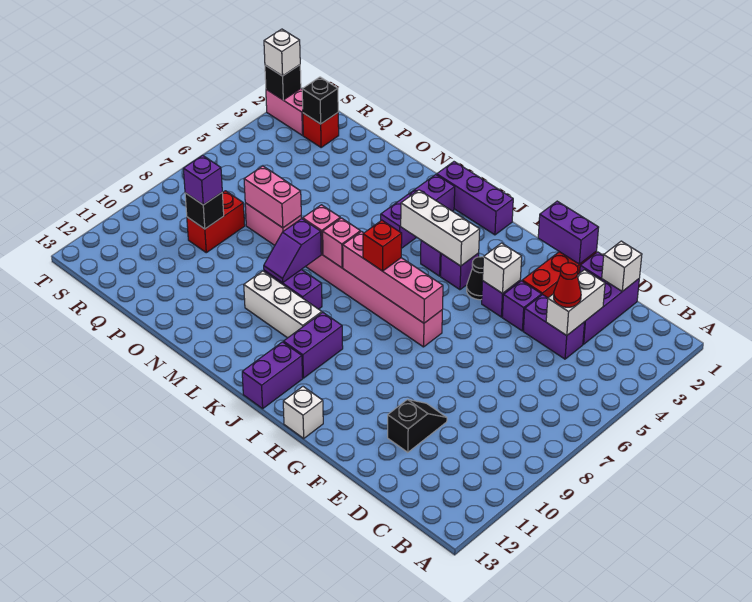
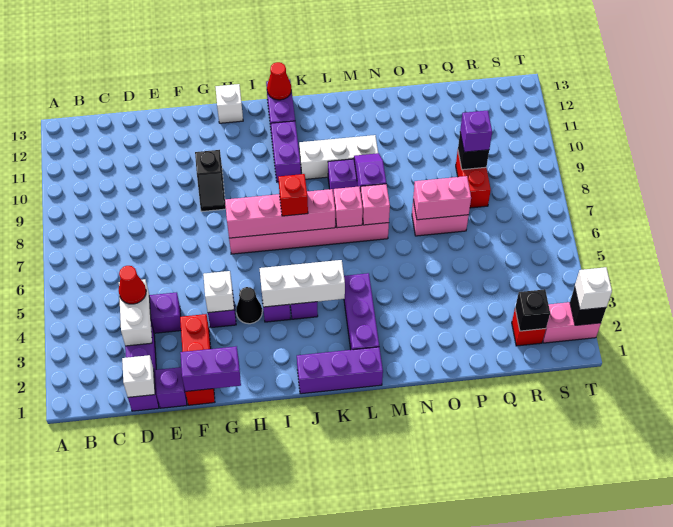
black 1x2 slope [388,399,447,452] -> black 1x2 slope moved to [195,150,226,212]
purple 1x1 brick [502,281,542,331] -> none
none -> red 1x1 cone [267,62,291,100]

